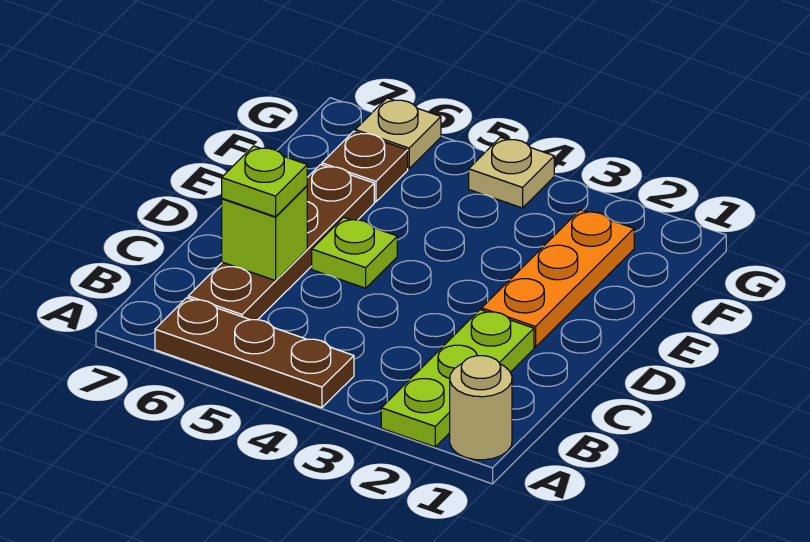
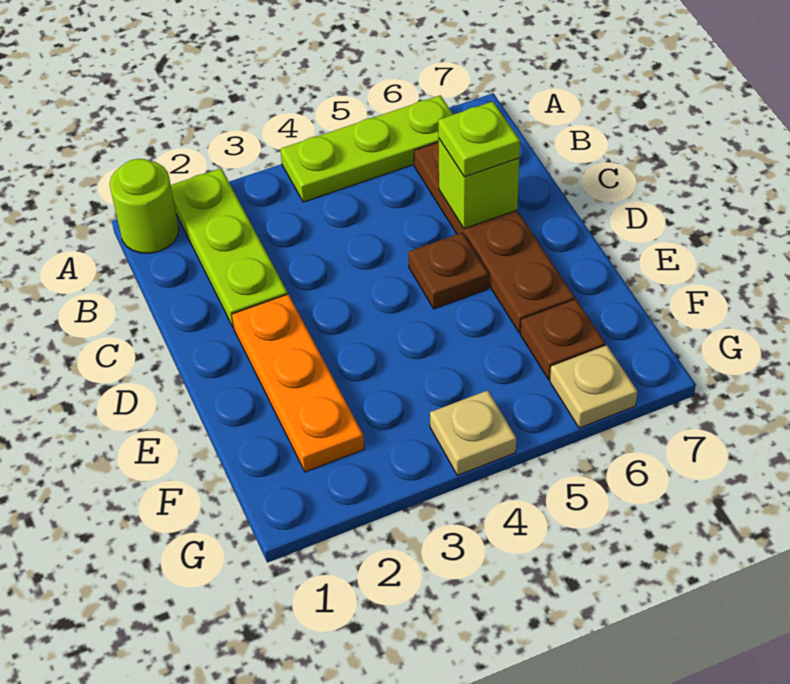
tan 1x1 round brick [450,356,512,460] -> lime 1x1 round brick [110,159,179,253]
brown 1x3 plate [155,298,354,408] -> lime 1x3 plate [280,95,453,202]
lime 1x1 plate [312,217,397,288] -> brown 1x1 plate [408,233,489,309]

